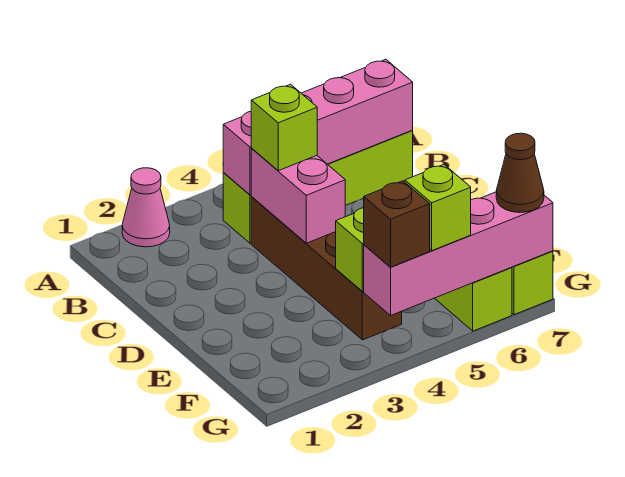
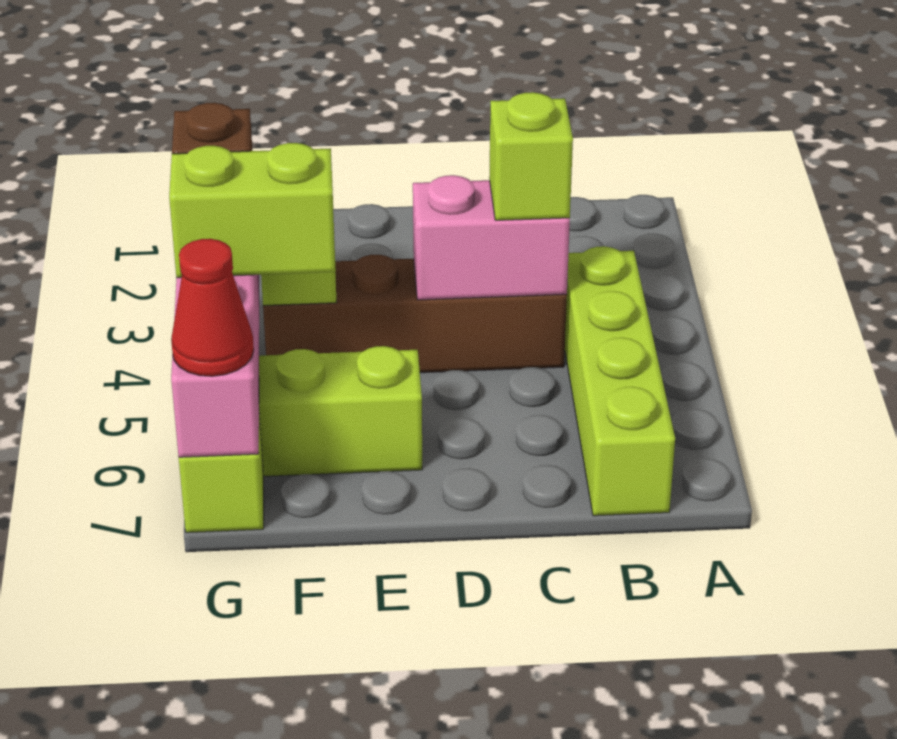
pink 1x1 cone [122,168,170,247] -> none
pink 1x4 brick [223,59,413,195] -> none
lime 1x1 brick [405,165,471,251] -> lime 1x2 brick [169,143,336,278]
brown 1x1 cone [496,133,544,212] -> red 1x1 cone [171,239,254,376]

